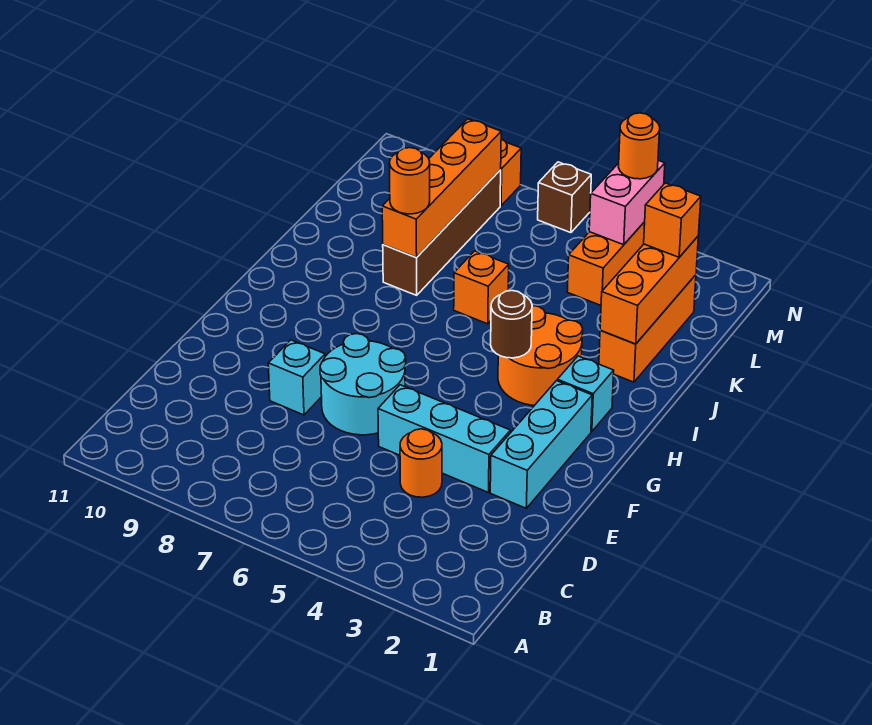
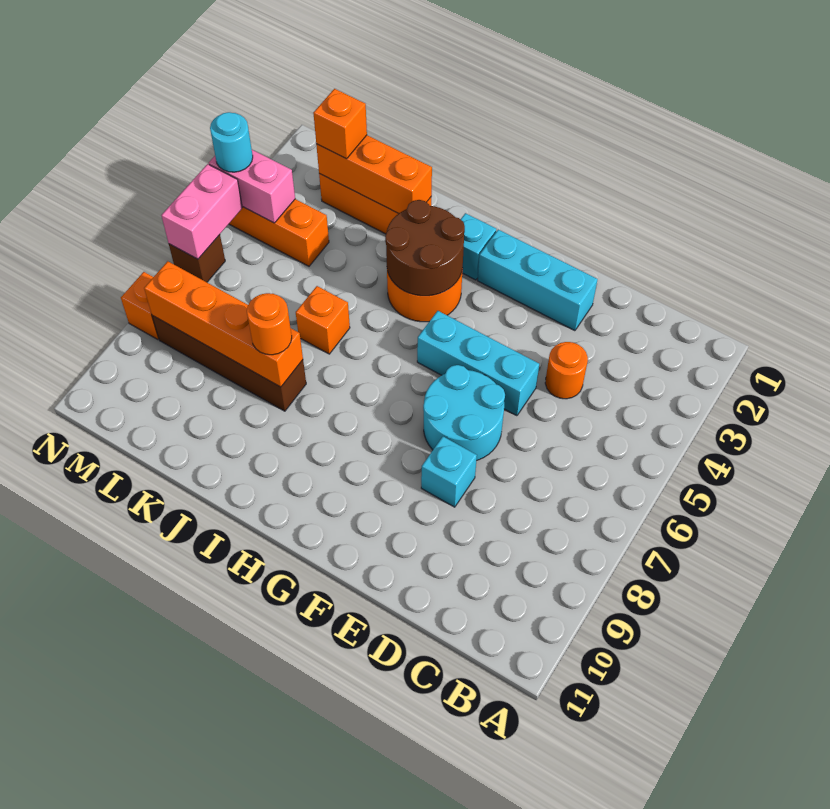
cyan 1x3 brick [378,385,510,493] -> cyan 1x3 brick turned to [417,311,539,416]
brown 1x1 round brick [491,291,532,358] -> brown 2x2 round brick [385,200,465,296]
orange 1x1 round brick [619,113,660,179] -> cyan 1x1 round brick [210,112,253,172]
none -> pink 1x2 brick [161,164,242,259]

